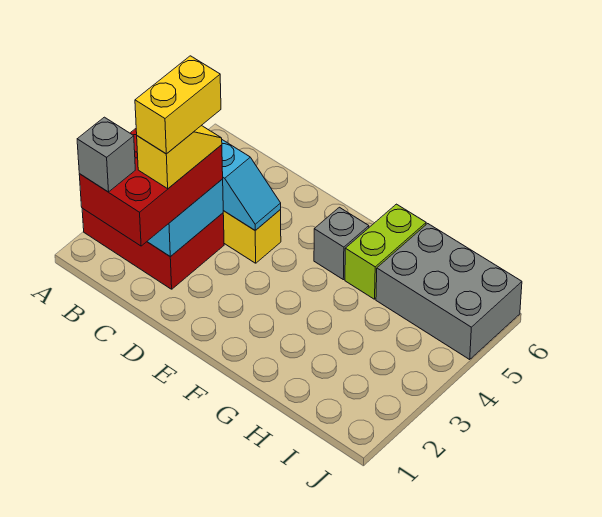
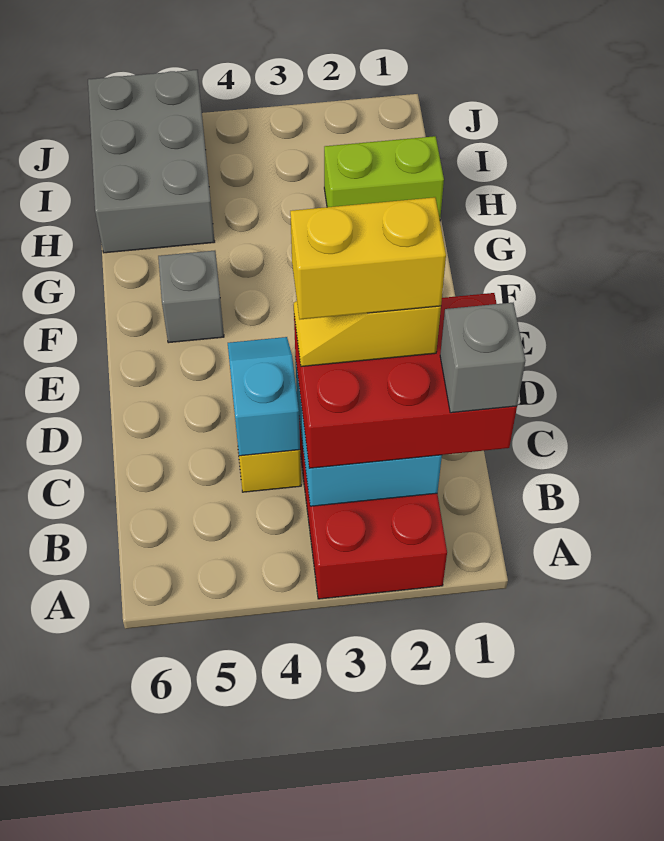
lime 1x2 brick [345,204,426,299] -> lime 1x2 brick moved to [324,136,444,219]

